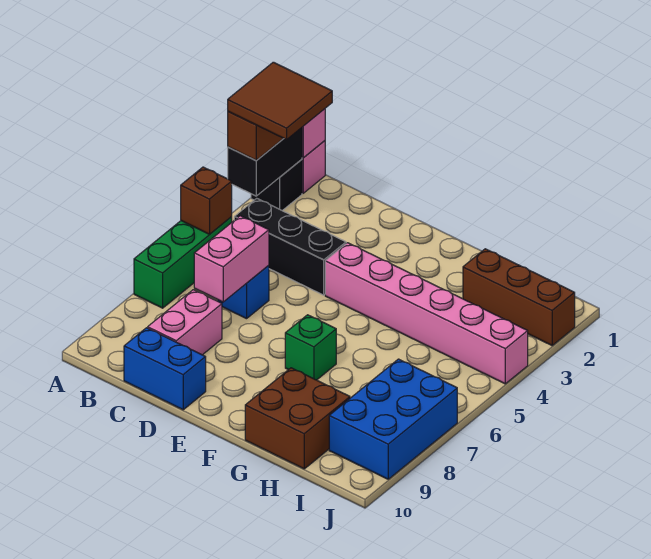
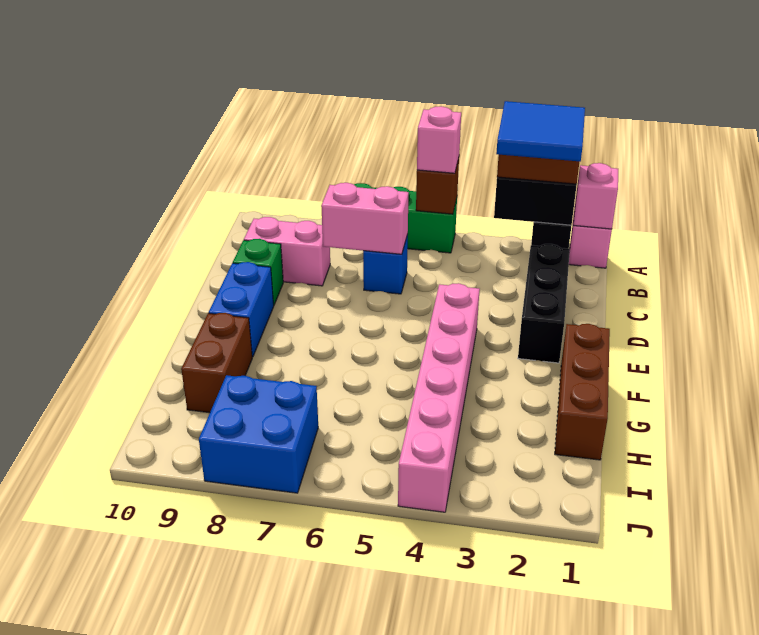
brown 2x2 tile [228,62,332,140] -> blue 2x2 tile [496,101,585,162]
none -> pink 1x1 brick [417,106,461,173]
black 1x3 brick [234,198,346,295] -> black 1x3 brick moved to [518,244,570,363]
blue 1x2 brick [124,328,206,410] -> blue 1x2 brick moved to [209,262,274,357]
green 1x1 brick [285,315,336,380] -> green 1x1 brick moved to [233,239,283,305]
brown 2x2 brick [245,368,350,469] -> brown 1x2 brick [181,313,252,413]
brown 1x3 brick [463,249,575,345] -> brown 1x3 brick moved to [555,324,610,460]
blue 2x3 brick [329,359,457,479] -> blue 2x2 brick [199,375,318,493]

